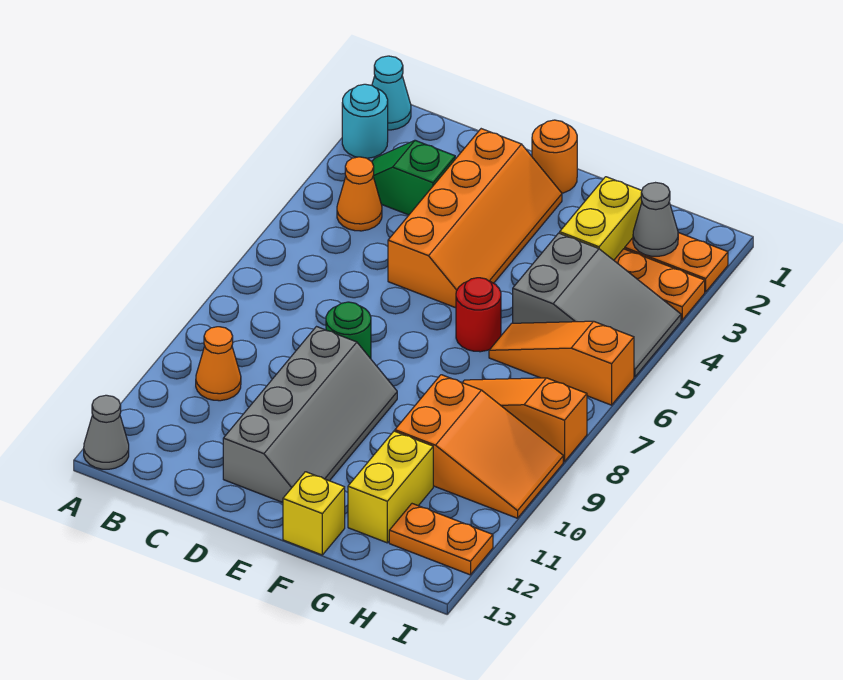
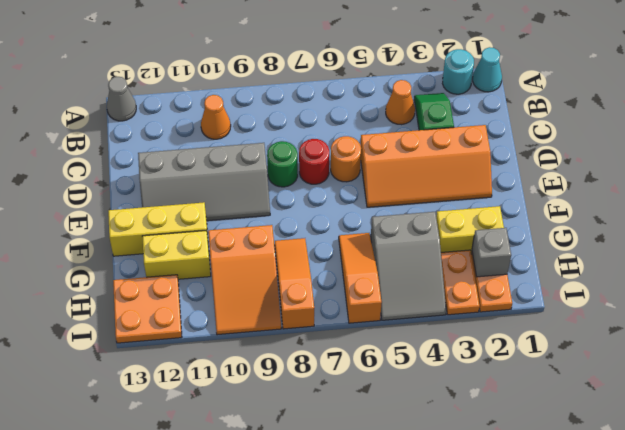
orange 1x1 round brick [532,120,577,193] -> orange 1x1 round brick moved to [331,136,361,182]
red 1x1 round brick [456,278,501,352] -> red 1x1 round brick moved to [299,139,329,184]
yellow 1x1 brick [283,472,345,555] -> yellow 1x3 brick [108,202,208,256]
grey 1x1 cone [633,183,678,256] -> grey 1x1 brick [472,228,511,277]
orange 1x2 plate [389,504,493,575] -> orange 2x2 plate [113,275,182,343]

